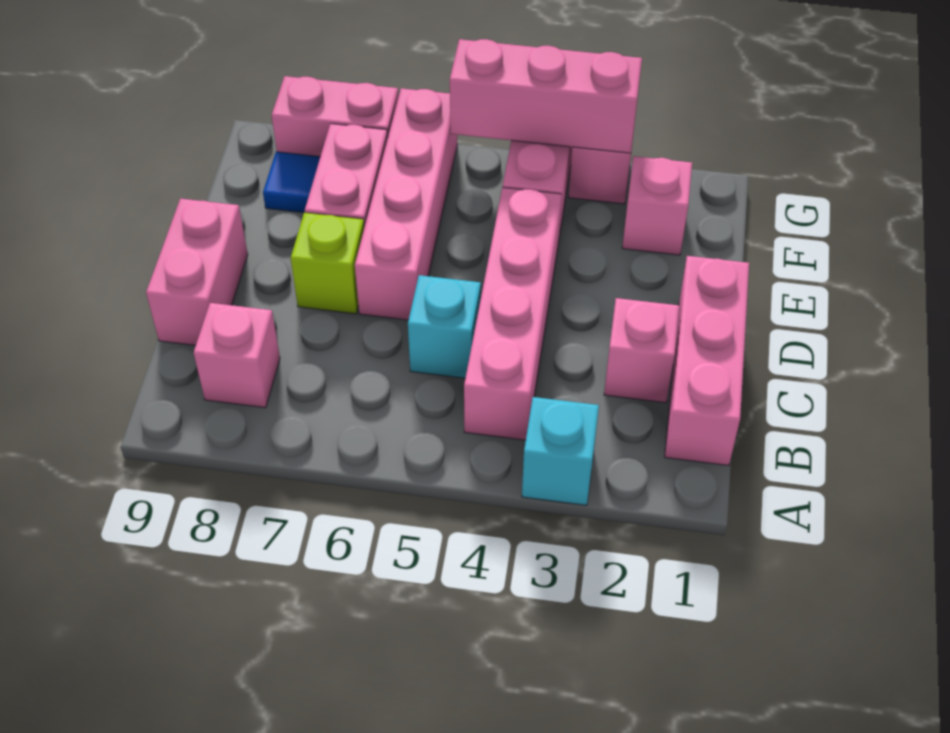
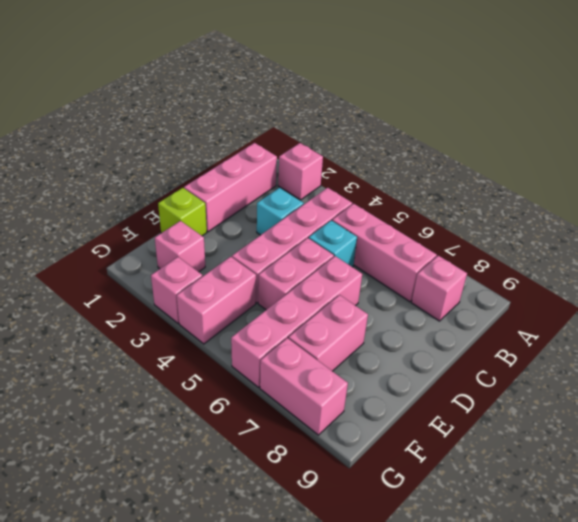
cyan 1x1 brick [522,397,599,505] -> cyan 1x1 brick moved to [257,188,304,235]
pink 1x1 brick [604,298,679,403] -> pink 1x1 brick moved to [278,143,323,200]
pink 1x2 brick [146,198,248,345] -> pink 1x2 brick moved to [258,238,334,310]
lime 1x1 brick [291,213,364,314] -> lime 1x1 brick moved to [158,188,207,236]
blue 1x1 tile [263,152,320,213] -> none
pink 1x3 brick [450,39,642,153] -> pink 1x3 brick moved to [332,204,437,302]

